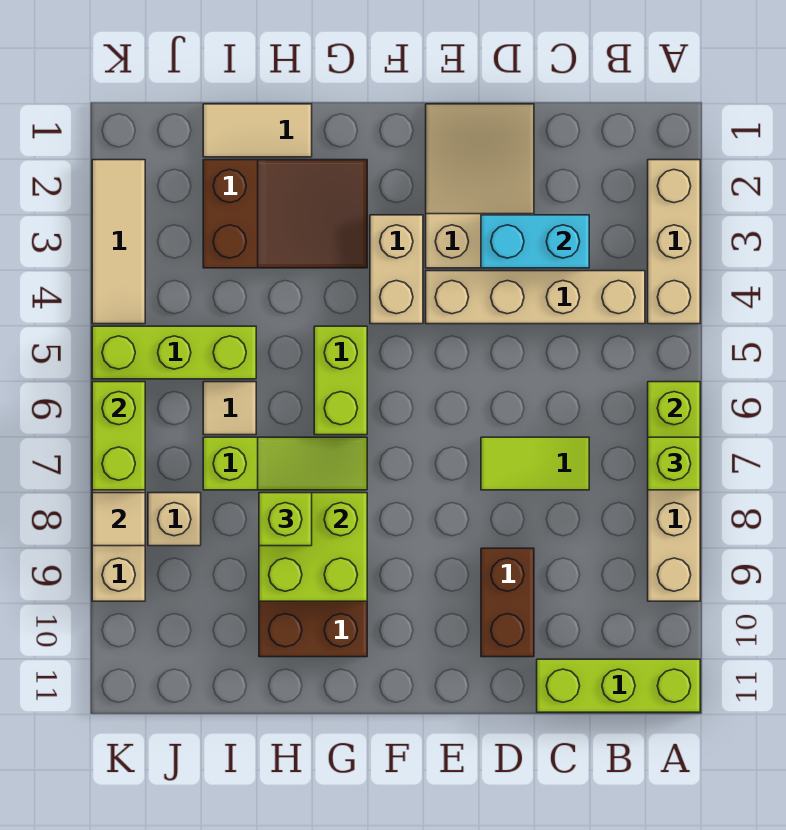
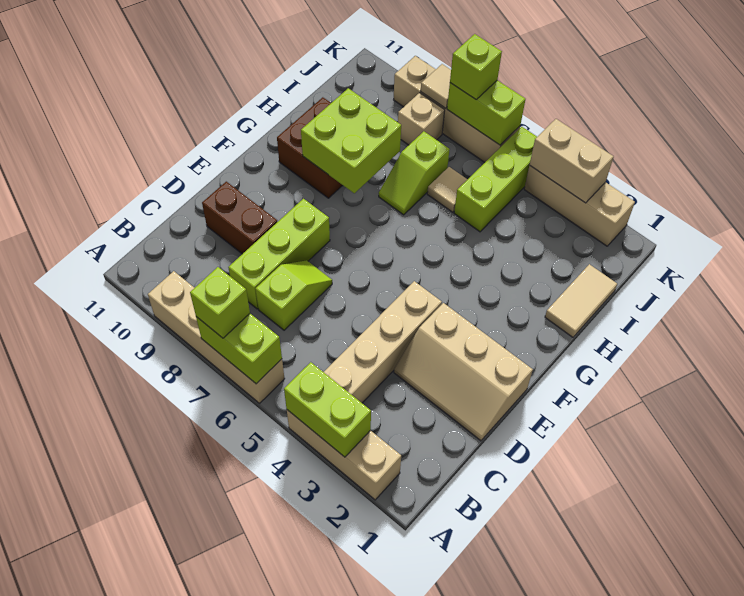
lime 1x3 brick [537,659,700,712] -> lime 1x3 brick moved to [228,199,330,309]
cyan 1x2 brick [481,215,589,268] -> none
lime 1x2 tile [481,437,589,490] -> lime 1x2 slope [256,260,332,330]
tan 2x3 slope [426,104,534,268] -> tan 2x3 slope turned to [394,303,533,441]
tan 1x2 brick [370,215,423,324] -> tan 1x2 brick moved to [530,119,614,203]
brown 2x3 slope [203,160,367,268] -> none
lime 1x2 brick [314,326,367,435] -> lime 1x2 brick moved to [284,362,371,457]
lime 1x3 slope [203,437,367,490] -> lime 1x2 slope [379,131,450,215]
lime 1x1 brick [259,493,312,546] -> lime 1x1 brick moved to [450,34,502,99]
tan 1x3 tile [92,160,145,324] -> tan 1x3 brick [524,166,635,246]

